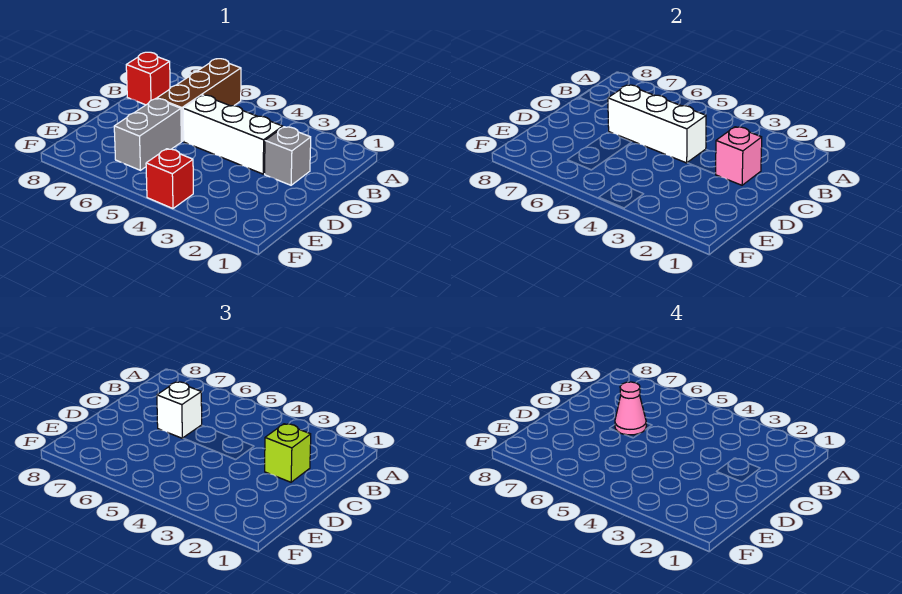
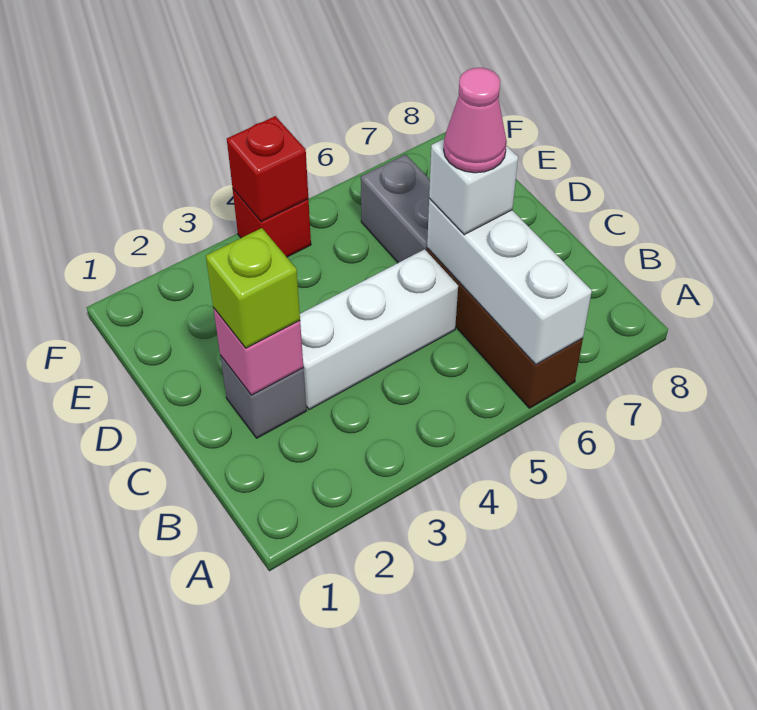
red 1x1 brick [126,52,170,105] -> red 1x1 brick moved to [227,116,308,222]
white 1x3 brick [608,85,706,163] -> white 1x3 brick turned to [427,198,592,365]

